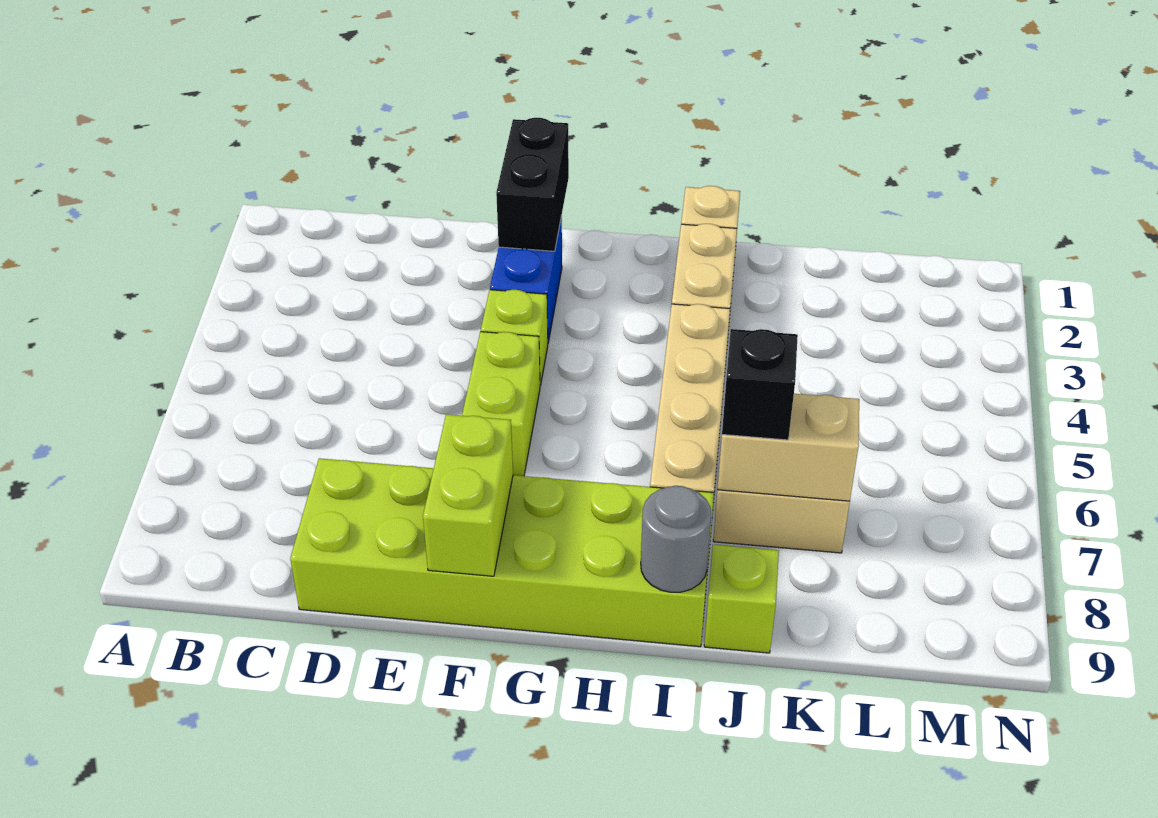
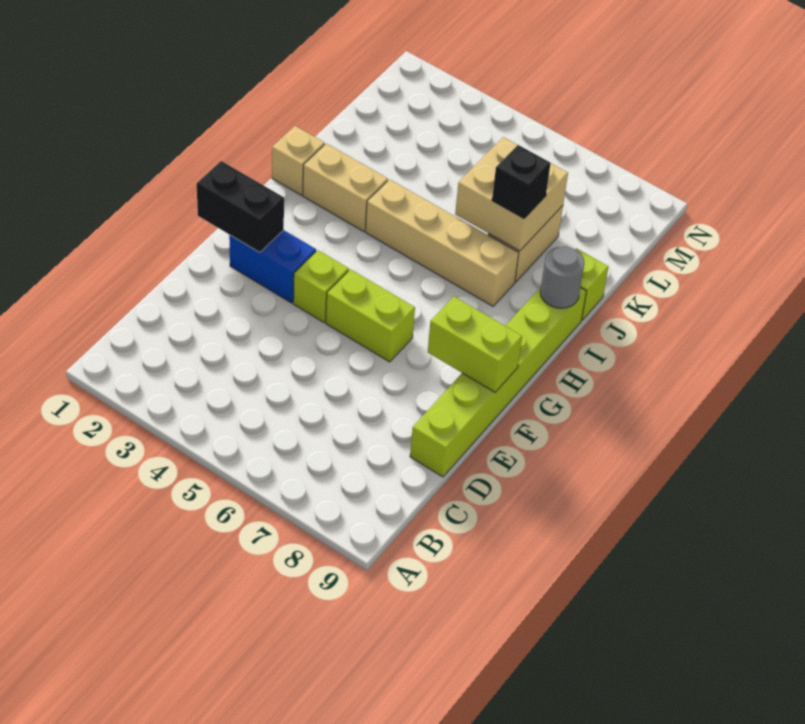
lime 2x6 brick [290,458,714,647] -> lime 1x6 brick [410,287,586,477]
tan 1x2 brick [717,394,859,501] -> tan 2x2 brick [455,137,568,251]

